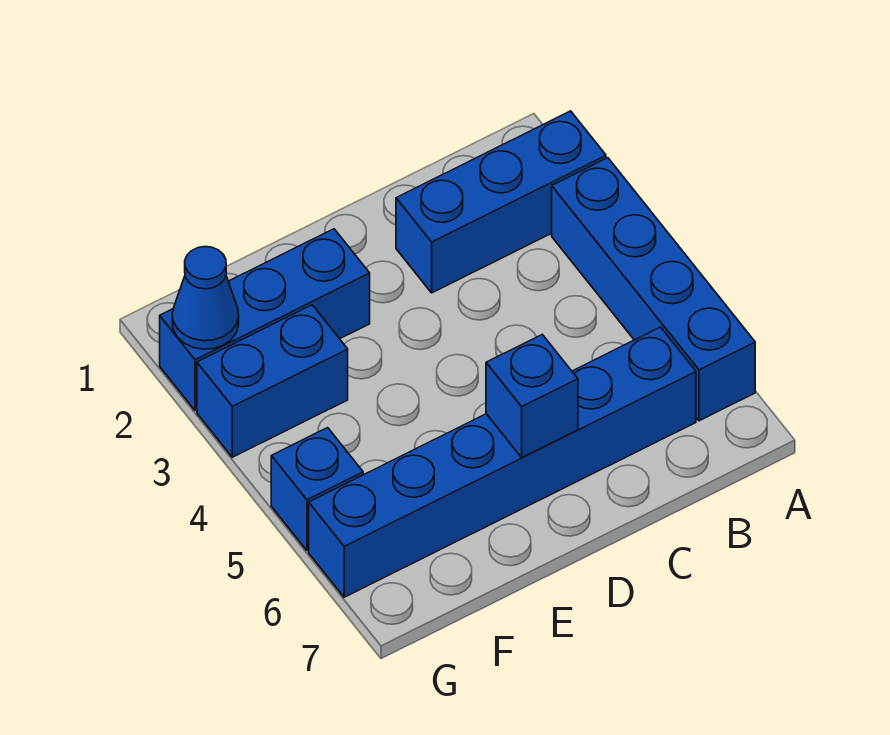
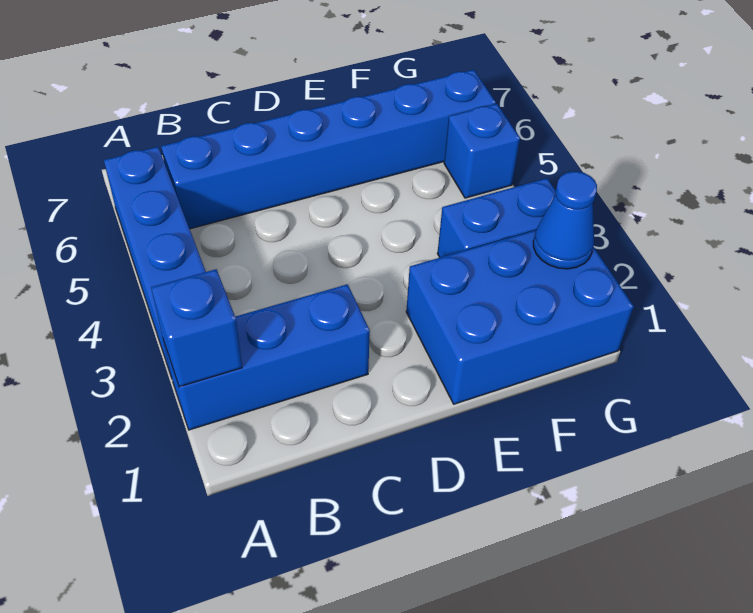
blue 1x1 brick [486,335,578,457] -> blue 1x1 brick moved to [151,269,242,387]
blue 1x3 brick [160,229,370,411] -> blue 2x3 brick [406,230,634,404]

